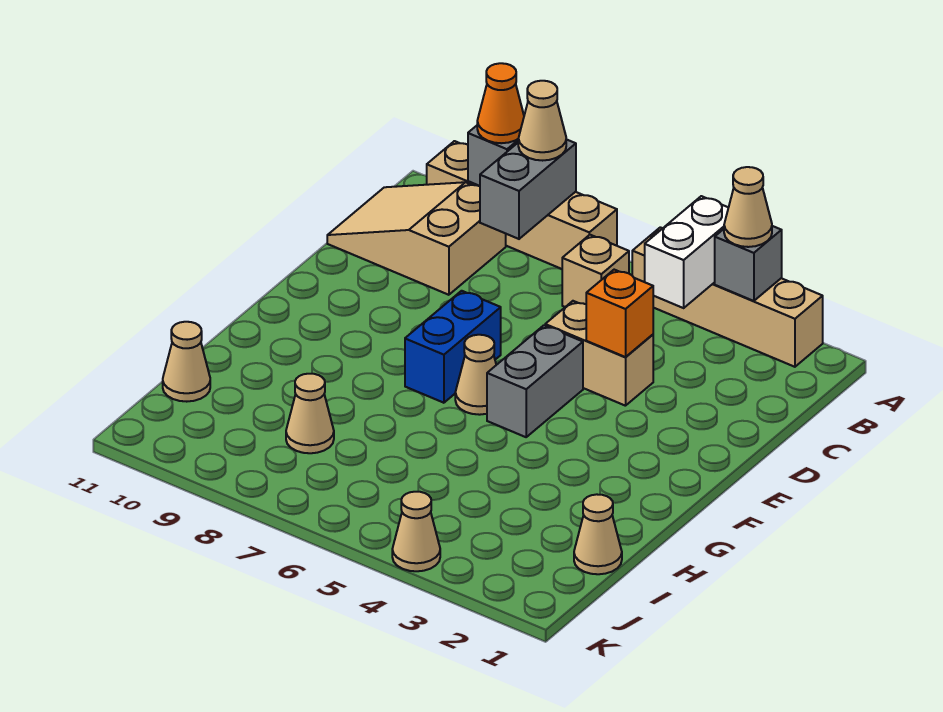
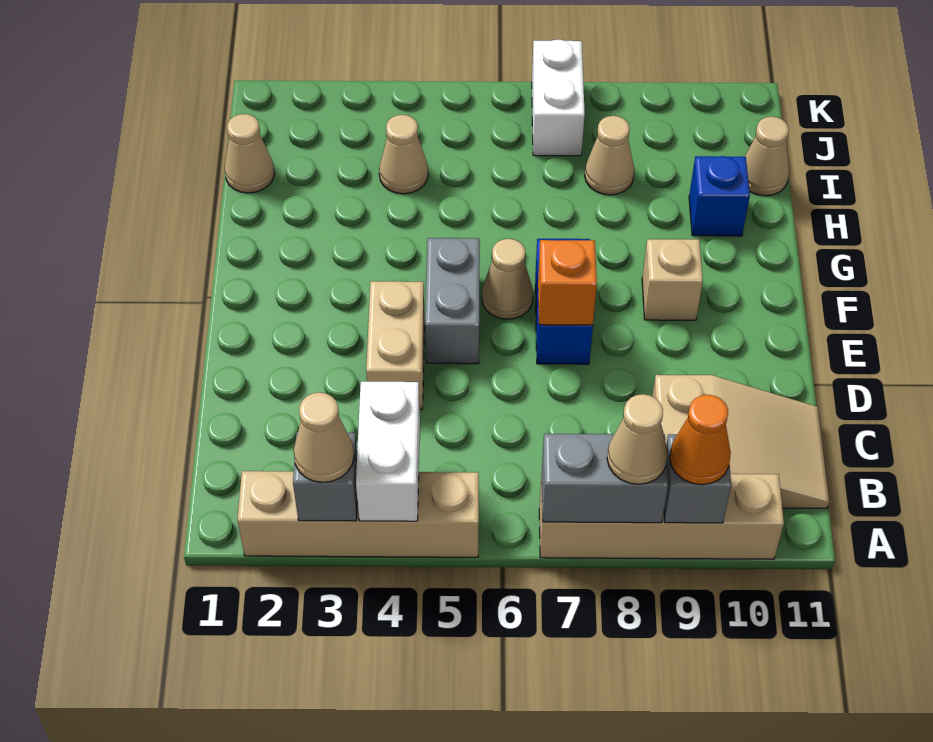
grey 1x2 brick [480,139,576,239] -> grey 1x2 brick turned to [542,434,668,523]
tan 1x1 brick [562,235,629,307] -> tan 1x1 brick moved to [642,239,703,320]
tan 1x2 brick [545,301,653,406] -> tan 1x2 brick turned to [366,281,425,409]
orange 1x1 brick [586,270,653,357] -> orange 1x1 brick moved to [538,240,597,325]
none -> blue 1x1 brick [689,156,750,236]
none -> white 1x2 brick [532,40,585,156]
tan 1x1 cone [392,492,440,571] -> tan 1x1 cone moved to [379,115,428,194]

